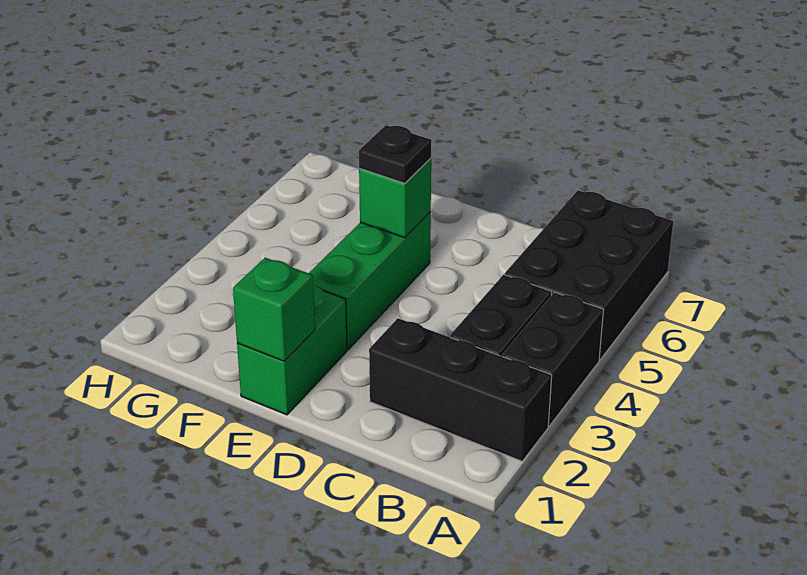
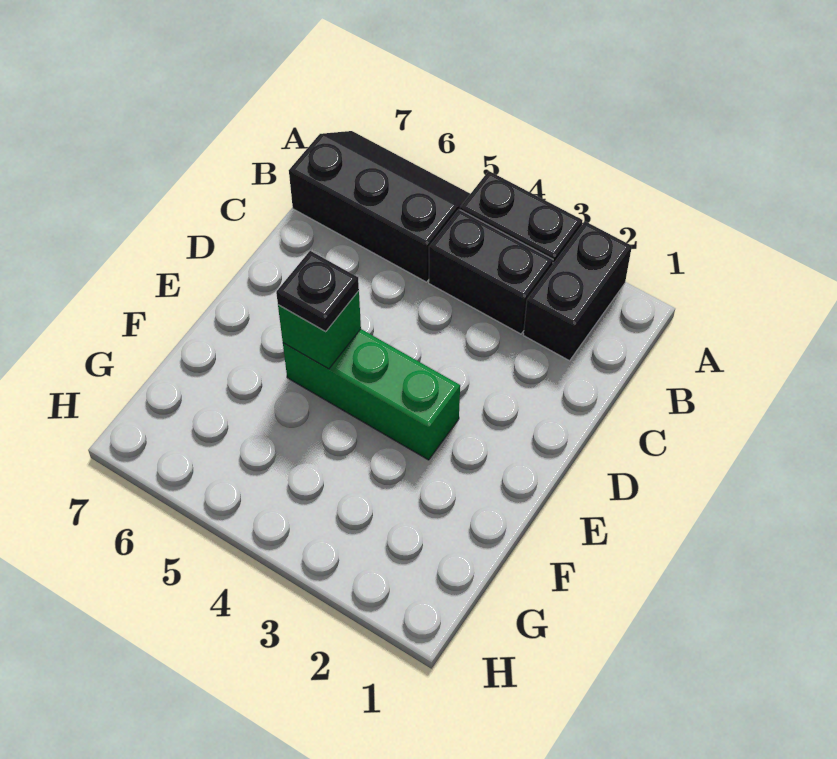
black 1x3 brick [369,318,552,461] -> black 1x2 brick [524,221,632,361]
black 2x3 brick [505,190,673,360] -> black 2x3 slope [289,131,470,282]
green 1x2 brick [237,285,347,415] -> none
green 1x1 brick [233,258,315,361] -> none

